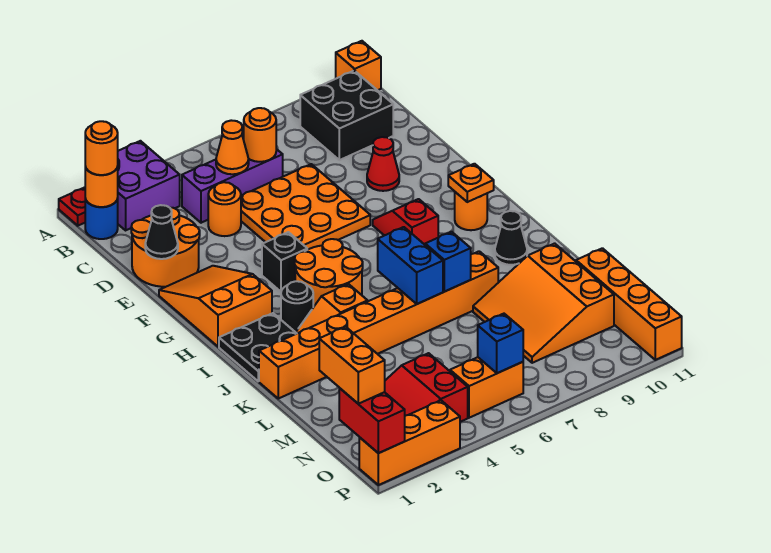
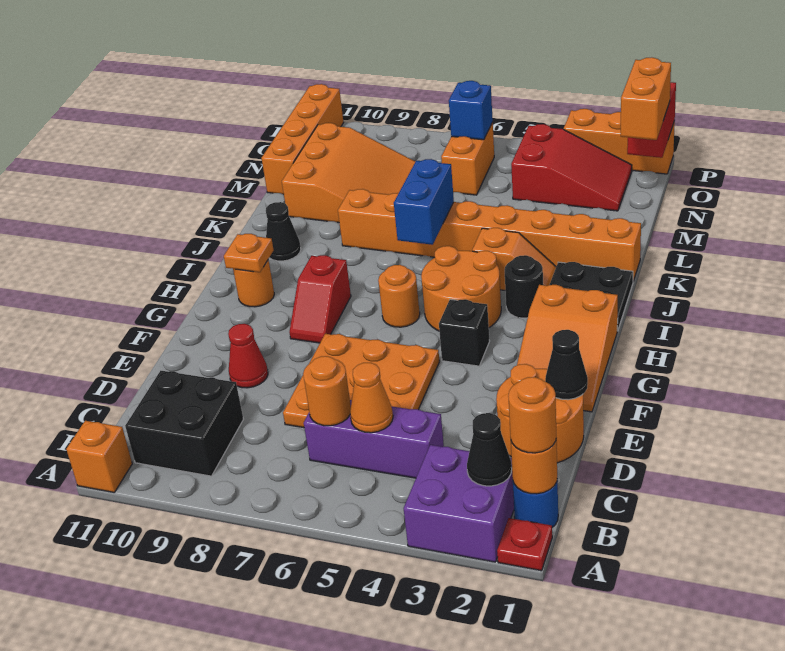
none -> black 1x1 cone [467,413,512,486]
orange 1x1 round brick [208,182,241,236] -> orange 1x1 round brick moved to [378,265,420,327]
blue 1x1 brick [425,232,471,292] -> none
orange 1x2 brick [450,357,523,418] -> orange 1x2 brick turned to [441,123,494,195]

